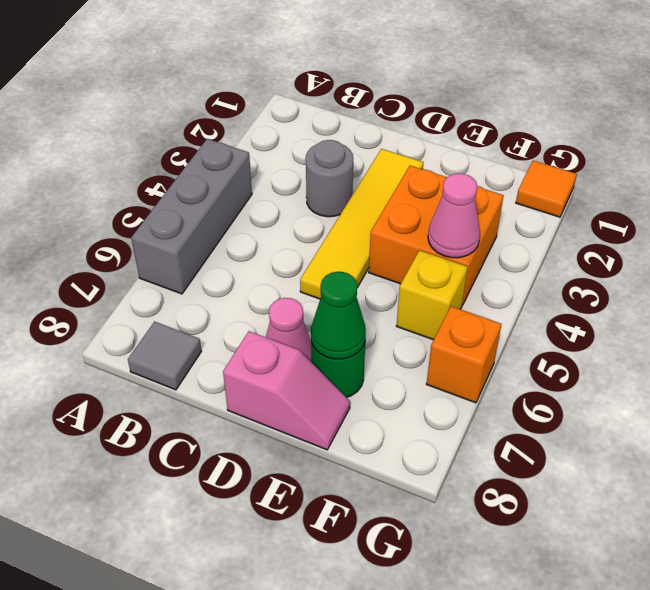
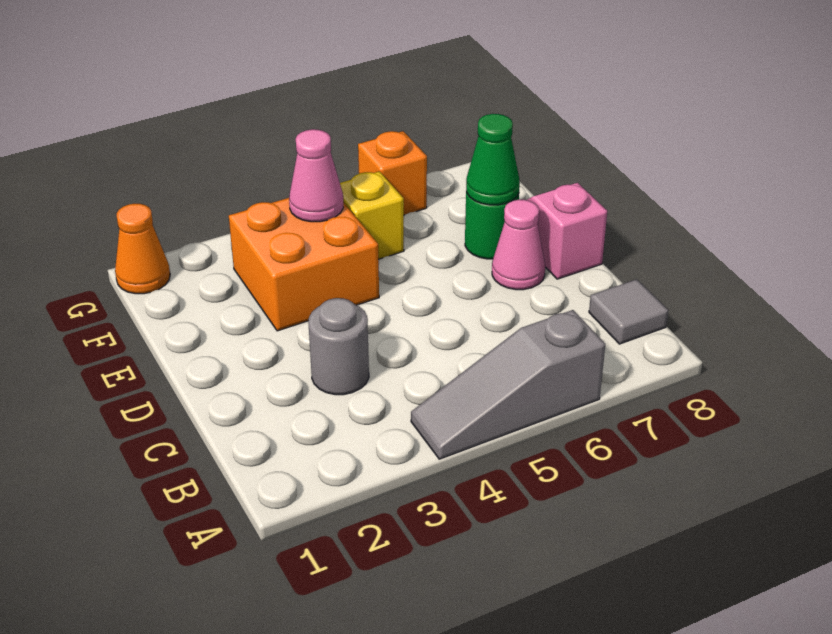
grey 1x3 brick [131,139,252,294] -> grey 1x3 slope [411,310,605,459]
yellow 1x4 tile [300,149,423,299] -> none
orange 1x1 tile [516,160,577,217] -> orange 1x1 cone [115,204,170,294]

